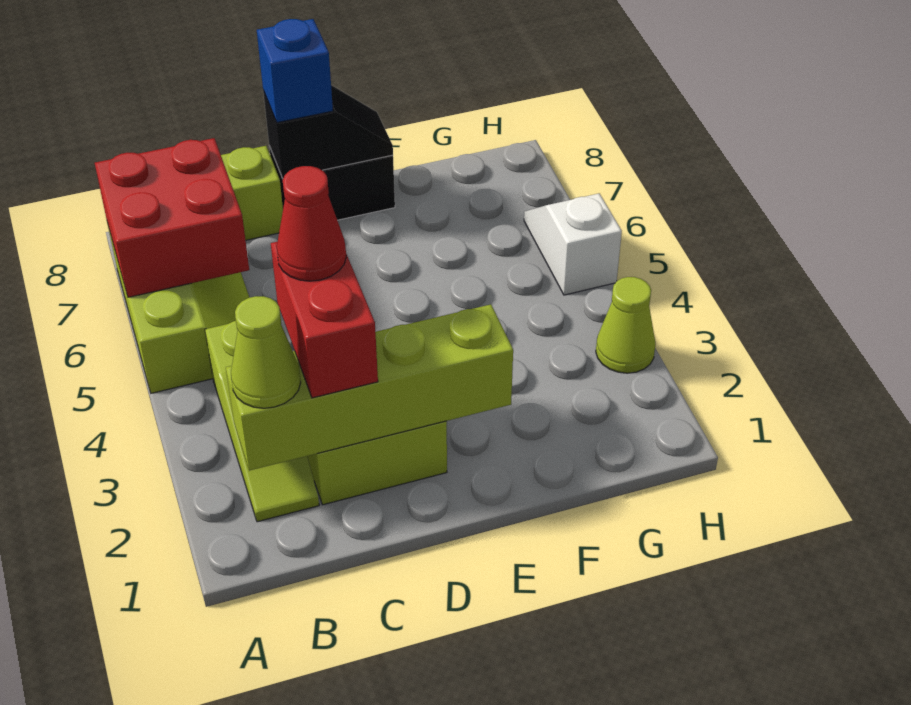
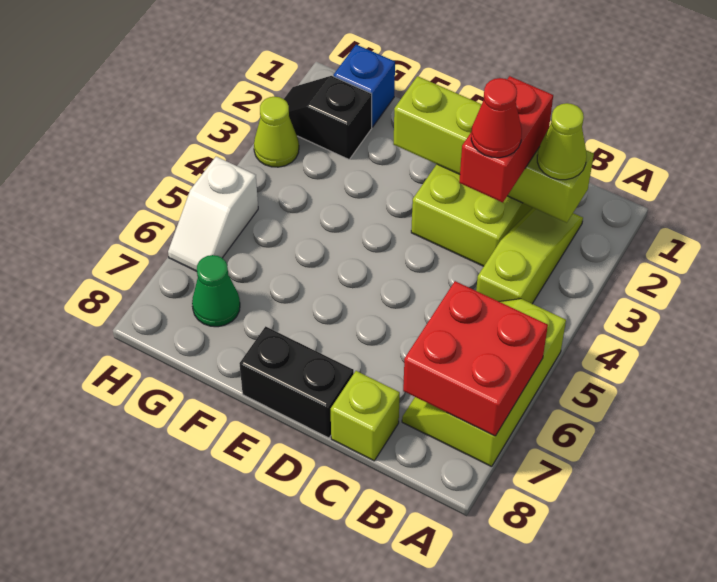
black 1x2 slope [263,85,393,178] -> black 1x2 slope moved to [284,76,372,159]
blue 1x1 brick [257,19,333,123] -> blue 1x1 brick moved to [334,45,395,127]
none -> green 1x1 cone [192,255,240,327]

